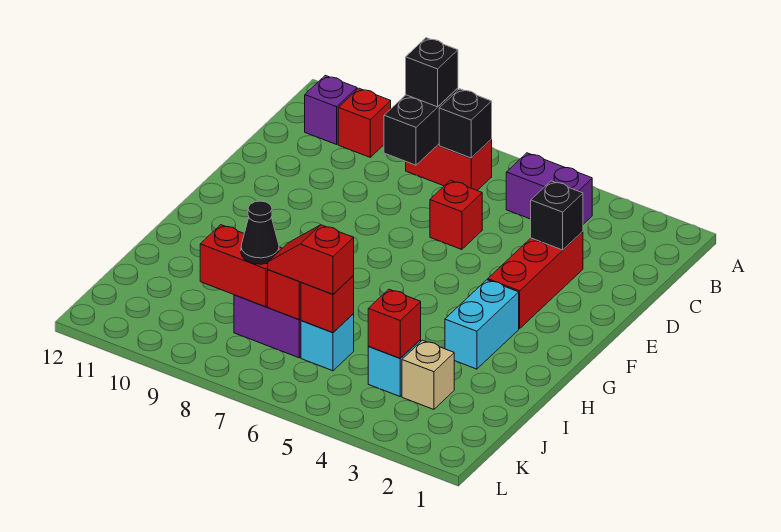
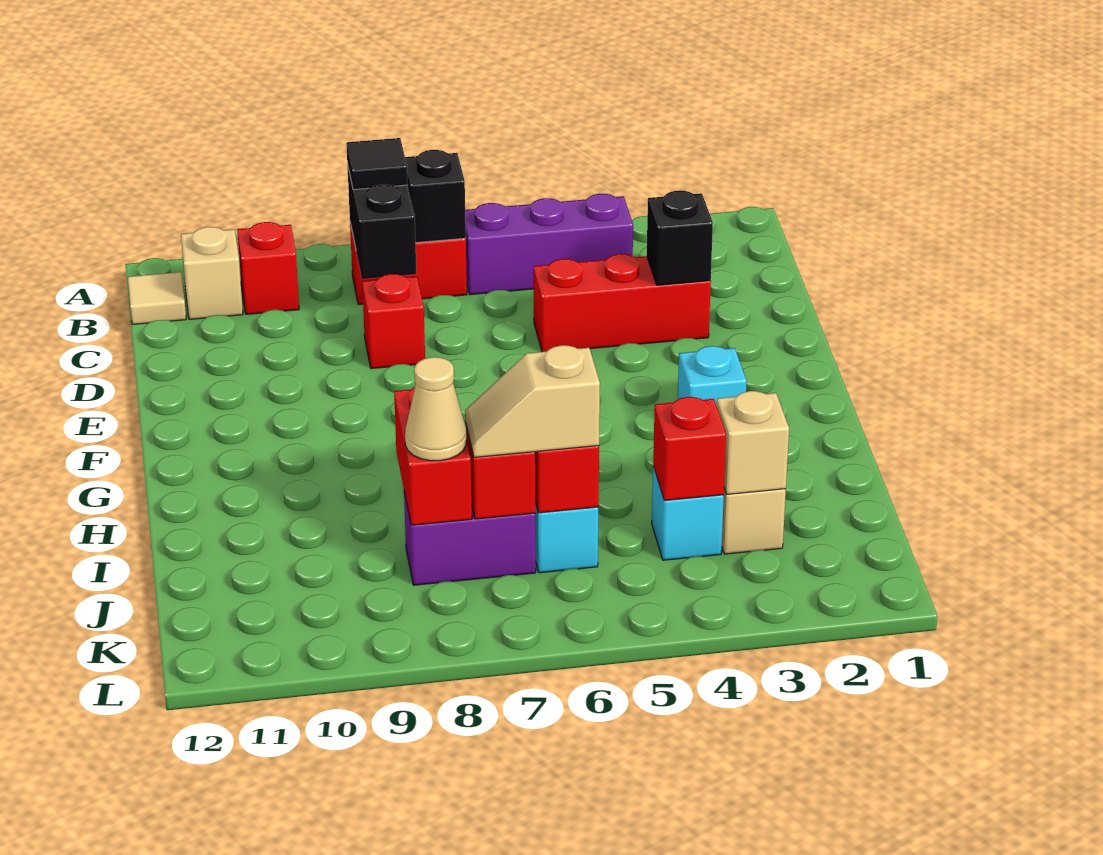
purple 1x2 brick [506,153,592,224] -> purple 1x3 brick [465,194,633,295]
black 1x1 brick [406,38,458,107] -> black 1x1 tile [346,138,408,190]
purple 1x1 brick [305,75,357,144] -> tan 1x1 brick [181,227,243,319]
none -> tan 1x1 tile [128,272,186,325]
red 1x3 brick [488,232,583,329] -> red 1x3 brick turned to [534,254,711,352]
red 1x1 brick [430,180,482,250] -> red 1x1 brick moved to [362,274,425,369]
cyan 1x2 brick [445,280,519,369] -> cyan 1x1 brick [678,346,747,406]
none -> tan 1x1 brick [717,391,789,494]
red 1x2 slope [268,225,354,294] -> tan 1x2 slope [465,345,600,457]
red 1x2 brick [200,225,282,307] -> red 1x2 brick turned to [394,387,472,525]
black 1x1 cone [241,201,279,264] -> tan 1x1 cone [405,357,467,461]

